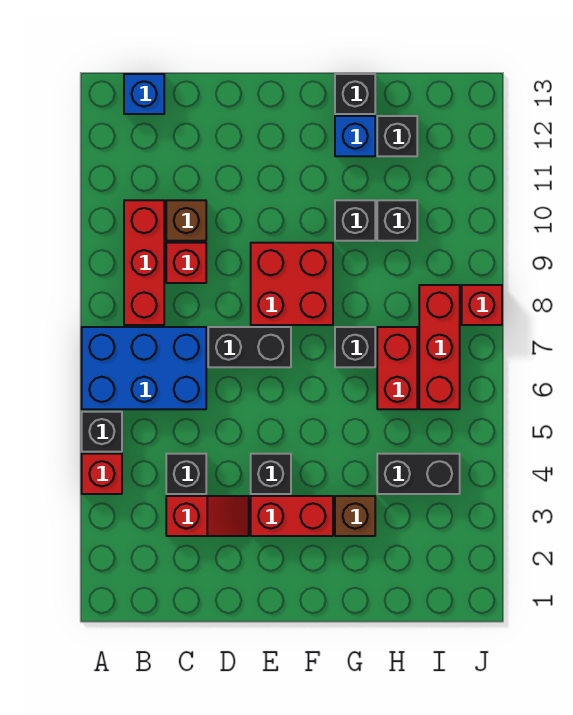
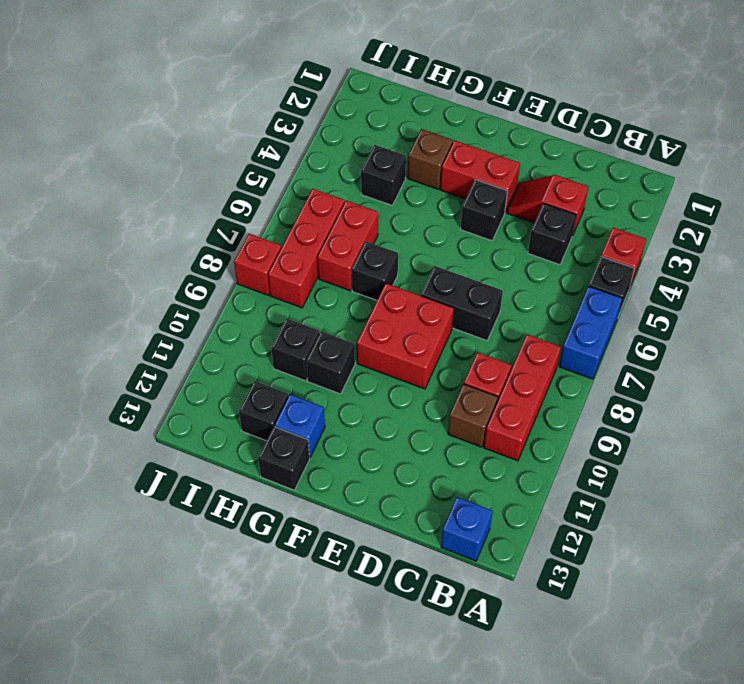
blue 2x3 brick [82,327,206,409] -> blue 1x2 brick [559,286,622,379]
black 1x2 brick [377,454,460,494] -> black 1x1 brick [361,145,406,205]

